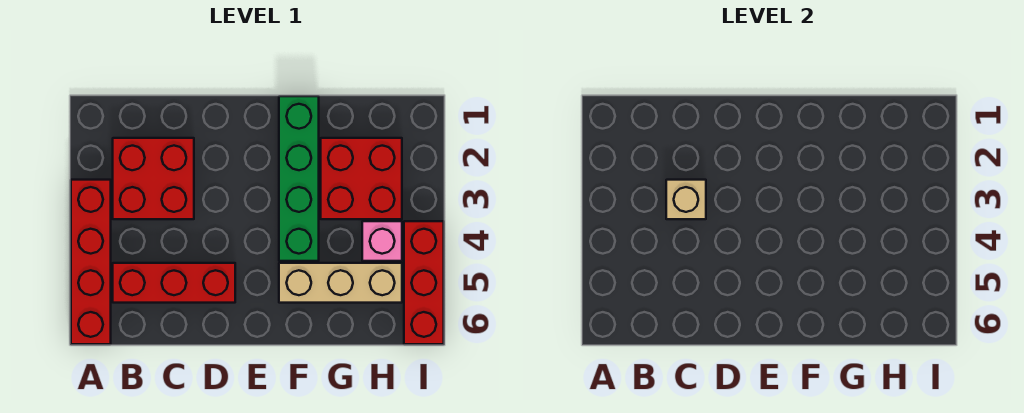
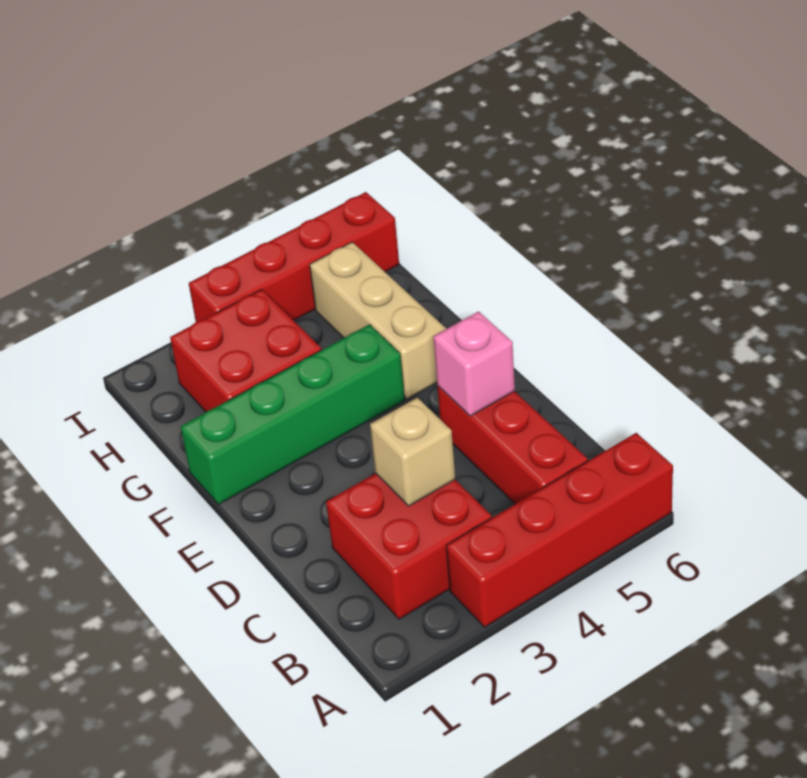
pink 1x1 brick [362,221,402,261] -> pink 1x1 brick moved to [433,312,515,416]
red 1x3 brick [404,221,444,344] -> red 1x4 brick [189,192,399,322]

